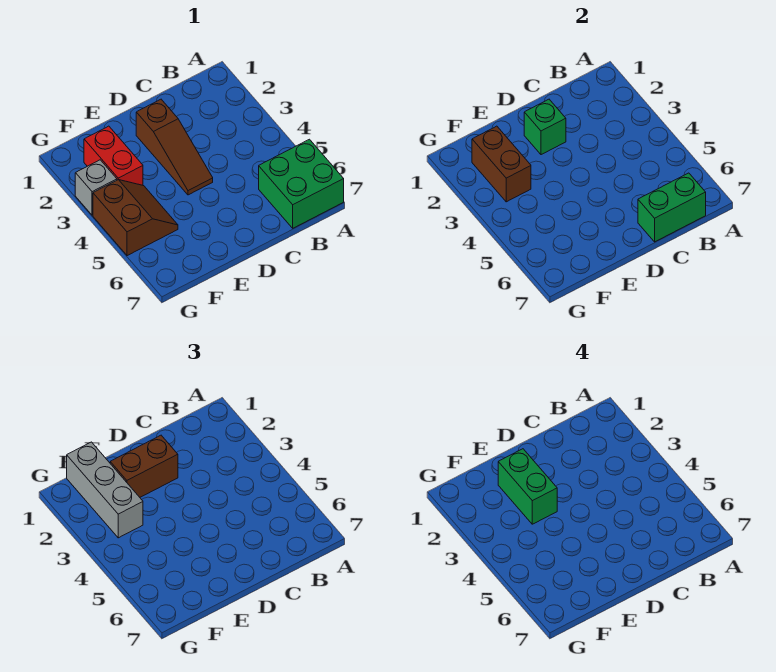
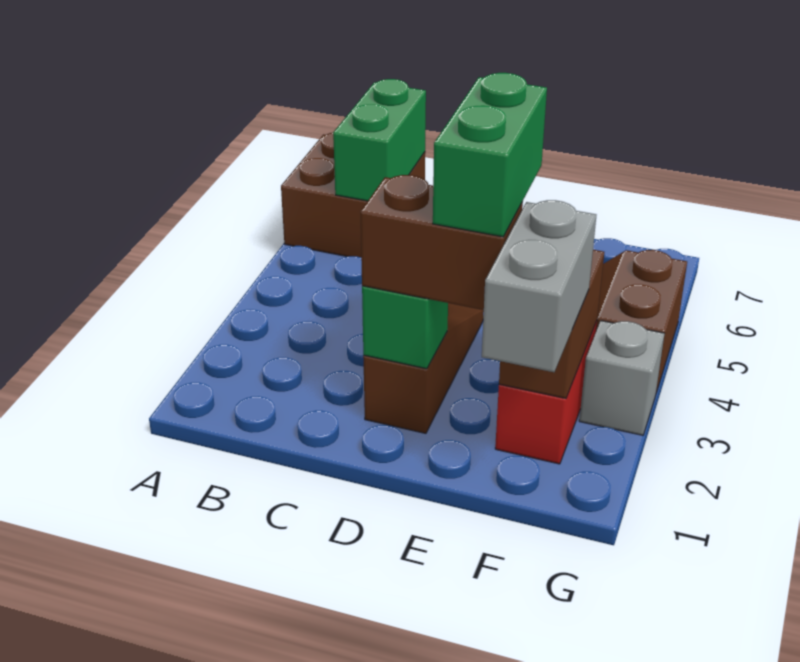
green 2x2 brick [259,139,344,228] -> brown 2x2 brick [281,133,425,257]
green 1x2 brick [638,173,706,242] -> green 1x2 brick turned to [333,79,426,201]
grey 1x3 brick [67,442,143,538] -> grey 1x2 brick [482,200,596,372]

